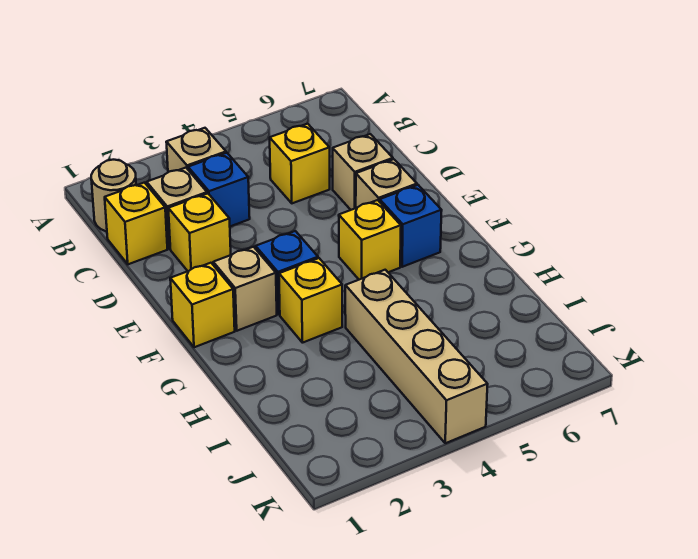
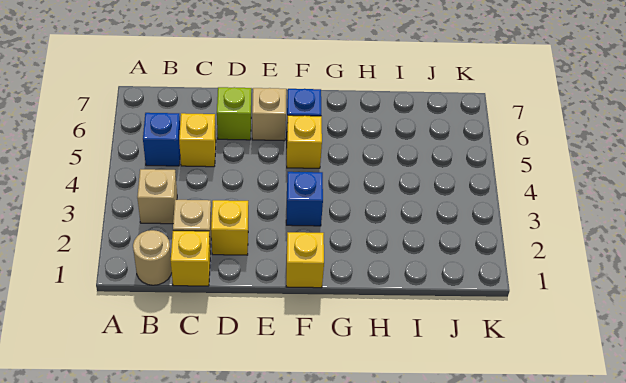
blue 1x1 brick [188,153,250,226] -> blue 1x1 brick moved to [143,113,180,166]
tan 1x1 brick [333,134,393,210] -> lime 1x1 brick [217,87,251,140]
tan 1x1 brick [213,247,277,331] -> none
yellow 1x1 brick [279,258,342,343] -> none
tan 1x4 brick [345,270,488,443] -> none

